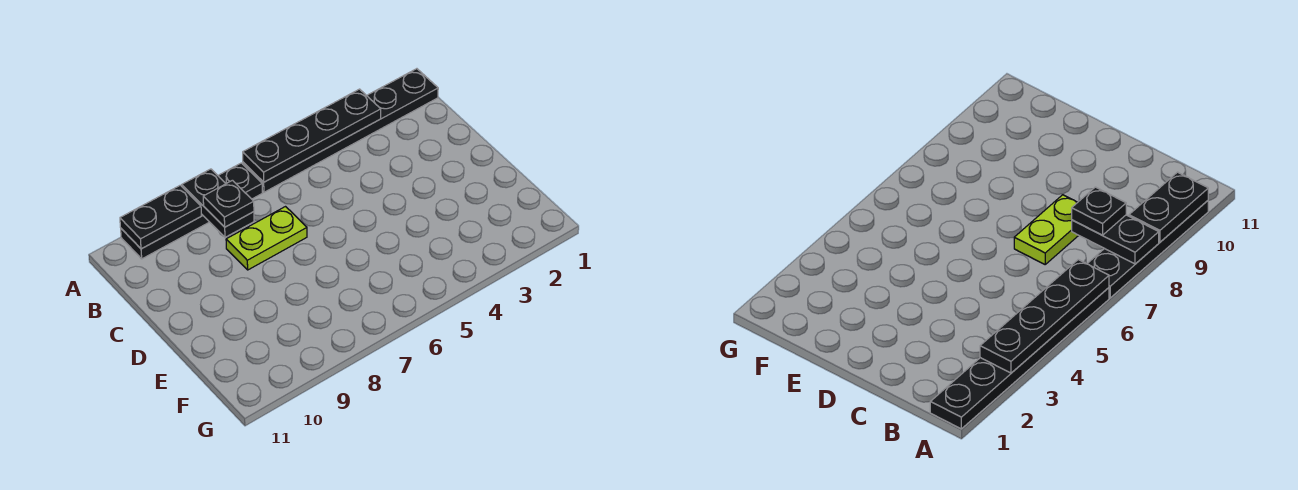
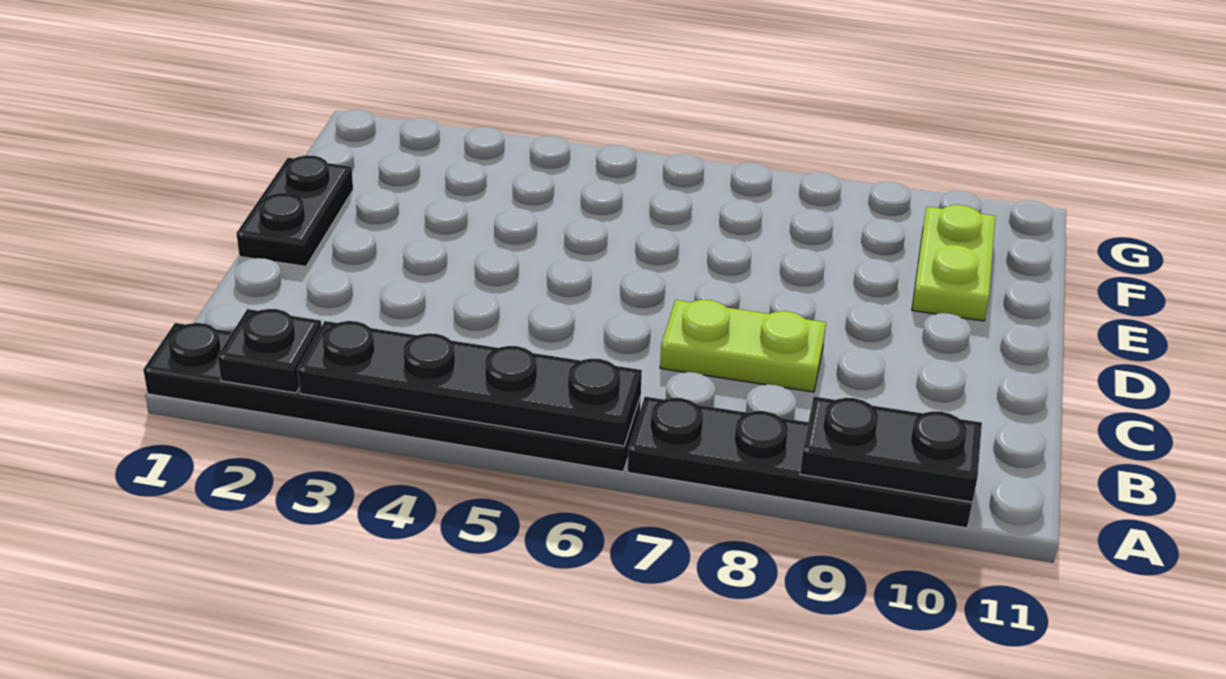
black 1x2 plate [182,169,254,237] -> black 1x2 plate moved to [236,155,353,266]
black 1x1 plate [203,180,254,227] -> black 1x1 plate moved to [218,309,321,393]
none -> lime 1x2 plate [912,205,995,321]

